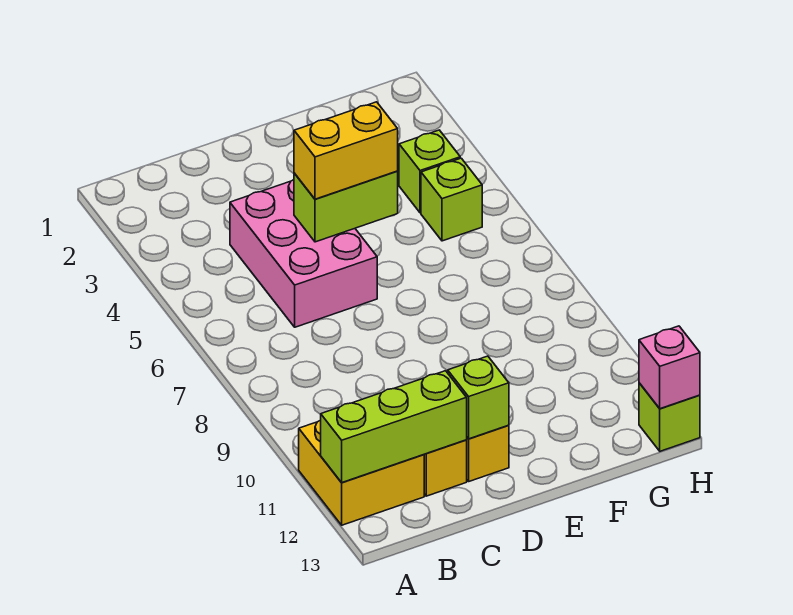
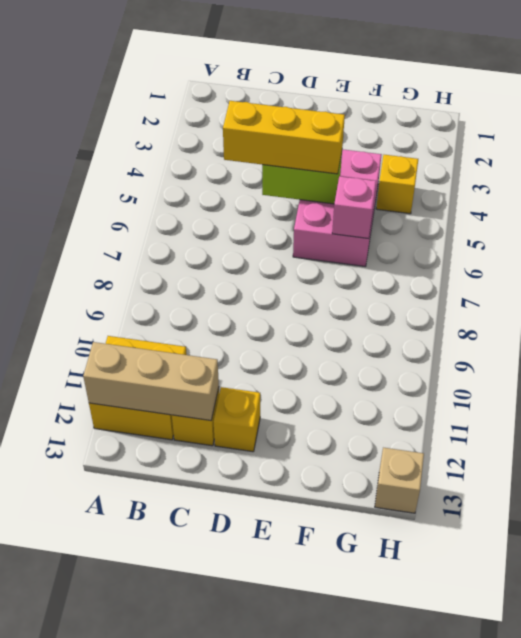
lime 1x3 brick [321,371,467,483] -> tan 1x3 brick [83,342,219,421]
pink 2x3 brick [230,180,377,327] -> pink 2x3 brick moved to [293,149,382,267]
yellow 1x2 brick [294,102,398,199] -> yellow 1x3 brick [223,101,345,174]
lime 1x1 brick [448,356,509,439] -> none
lime 1x1 brick [399,130,460,213] -> yellow 1x1 brick [376,155,418,214]
lime 1x1 brick [421,158,482,241] -> none
lime 1x1 brick [639,383,700,451] -> tan 1x1 brick [375,448,424,513]
pink 1x1 brick [639,326,700,409] -> pink 1x1 brick moved to [332,176,376,239]

